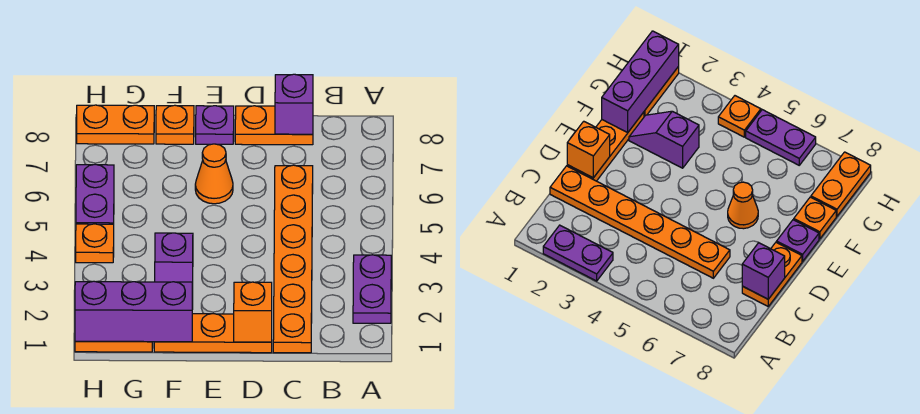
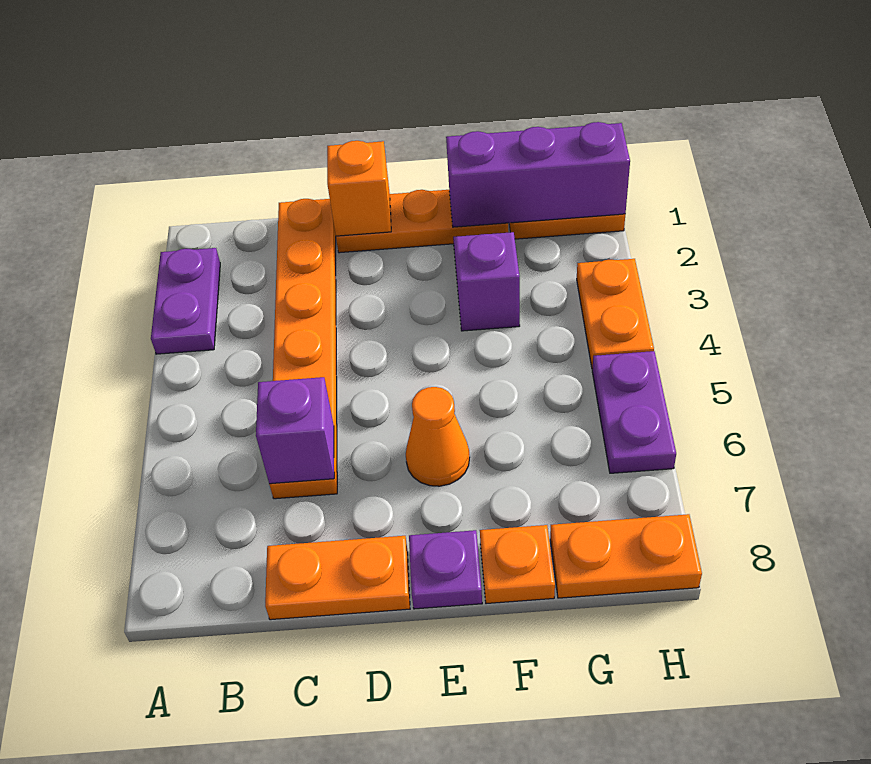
purple 1x1 brick [275,74,313,134] -> purple 1x1 brick moved to [256,377,334,484]
orange 1x1 plate [76,224,114,263] -> orange 1x2 plate [577,259,654,369]

